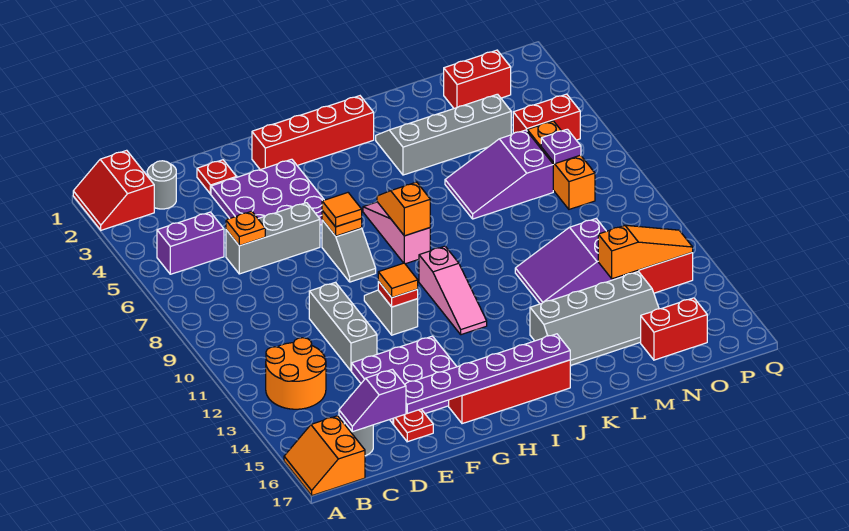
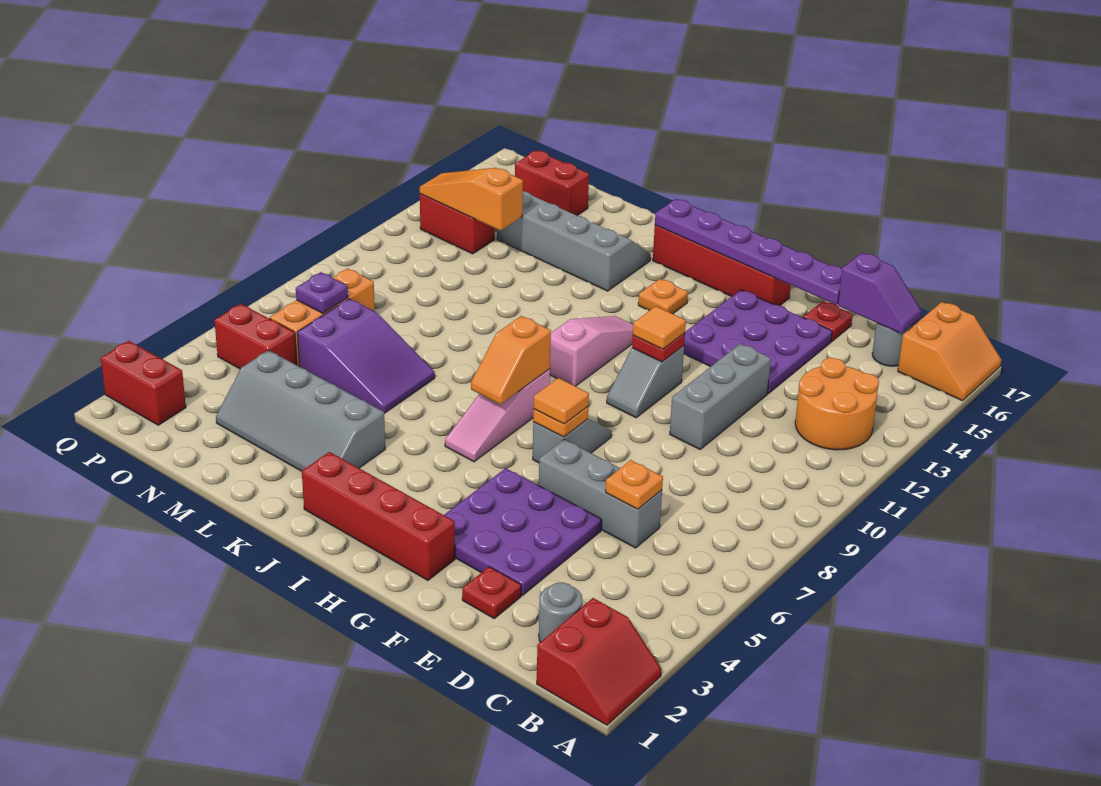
purple 1x2 brick [157,212,224,274] -> none
none -> orange 1x1 plate [638,279,688,314]
purple 2x3 slope [515,219,624,304] -> none
red 1x2 brick [444,50,511,108] -> red 1x2 brick moved to [101,341,186,425]

